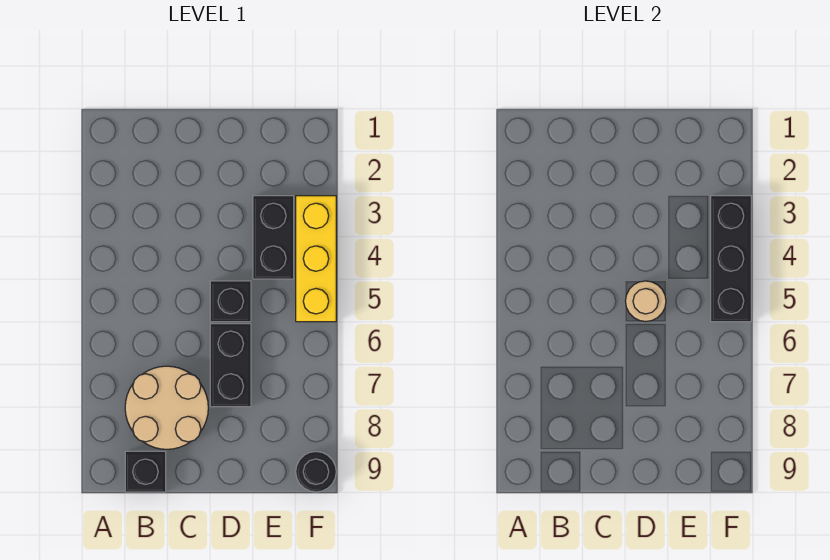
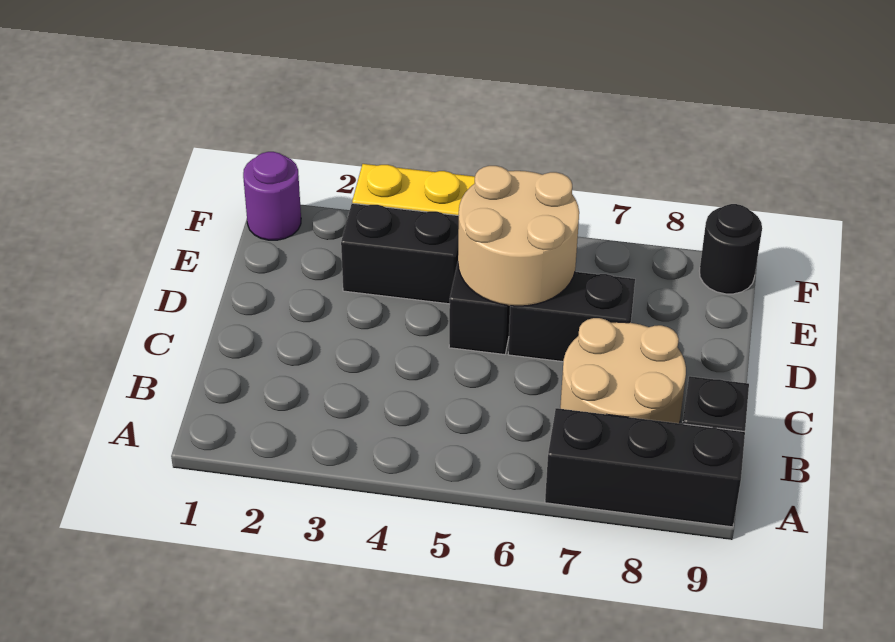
tan 1x1 round brick [625,281,666,321] -> tan 2x2 round brick [458,166,579,306]
none -> purple 1x1 round brick [243,152,301,240]
black 1x3 brick [711,196,751,322] -> black 1x3 brick moved to [545,408,745,527]

